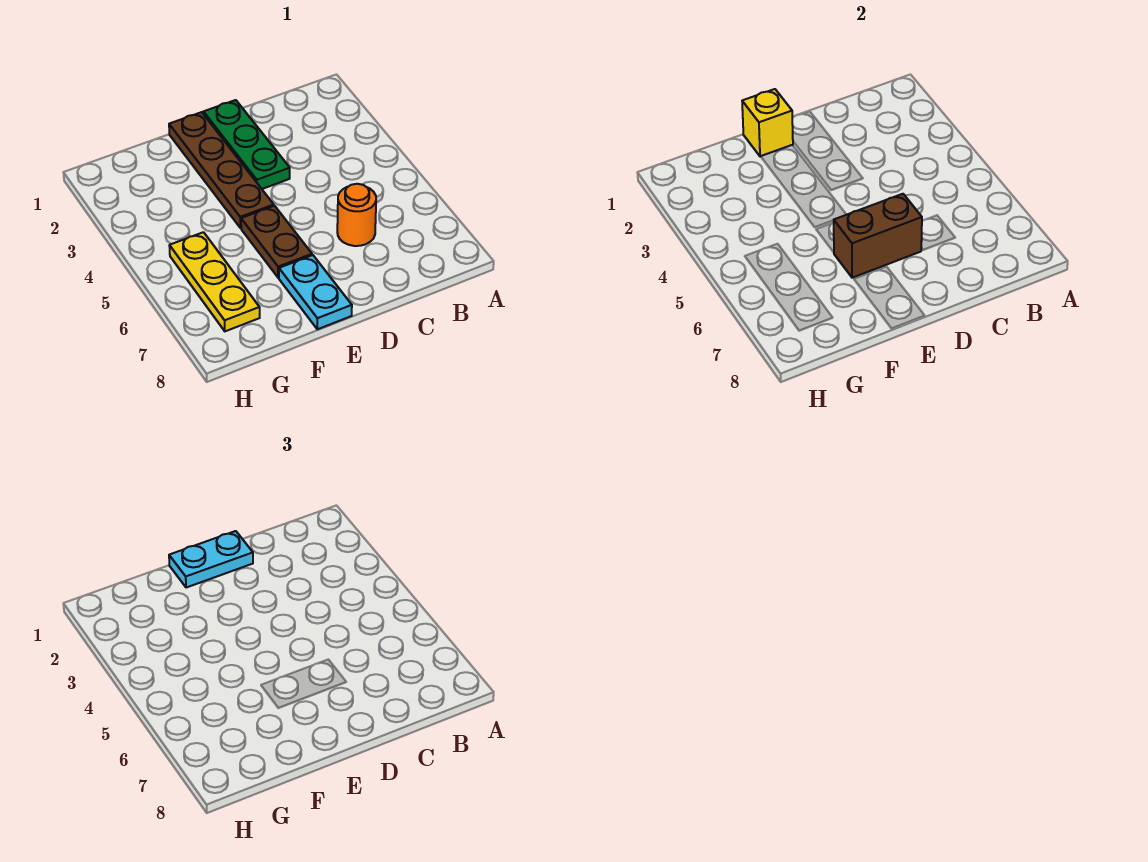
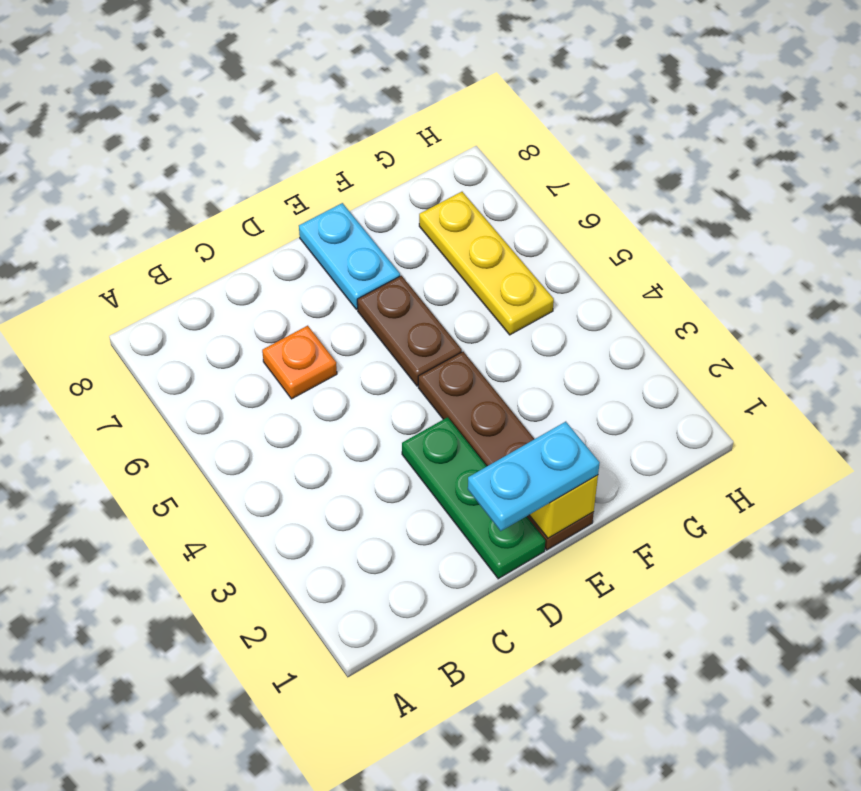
orange 1x1 round brick [337,184,376,246] -> orange 1x1 plate [262,326,337,399]
brown 1x2 brick [834,194,922,278] -> none

